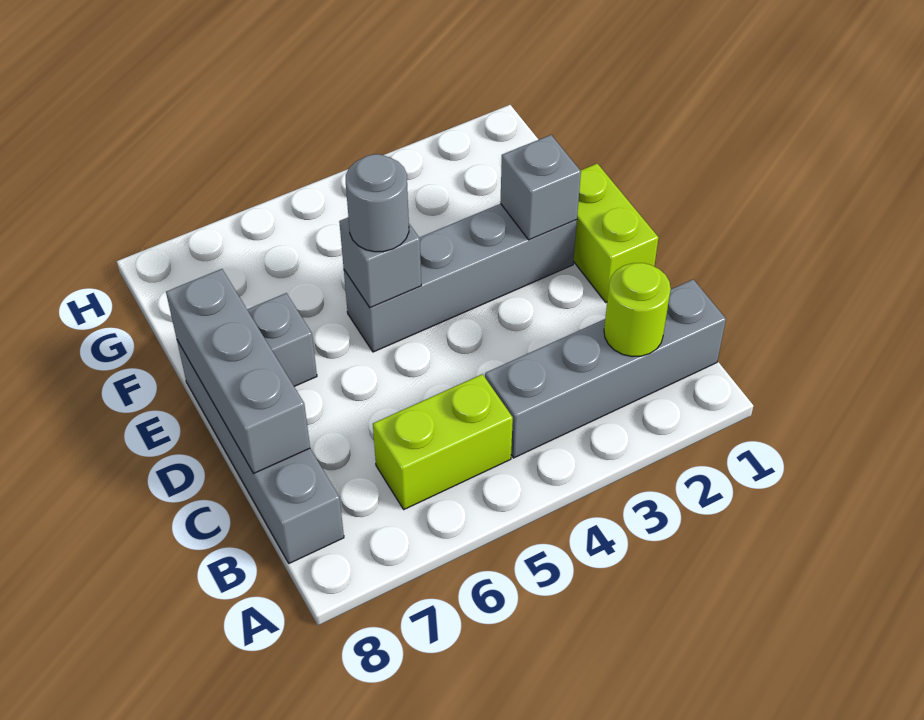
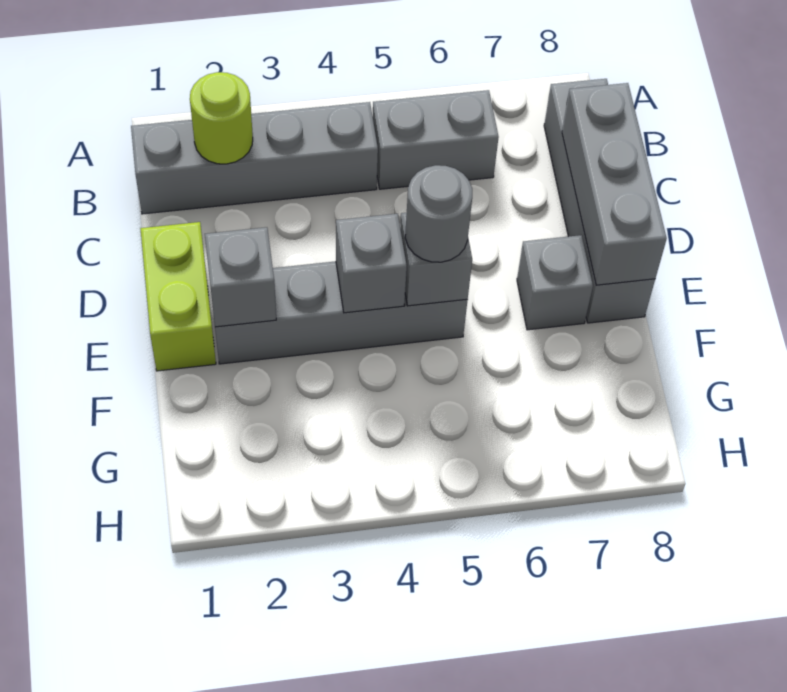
lime 1x2 brick [373,374,513,509] -> grey 1x2 brick [373,90,499,189]
none -> grey 1x1 brick [336,214,407,313]

